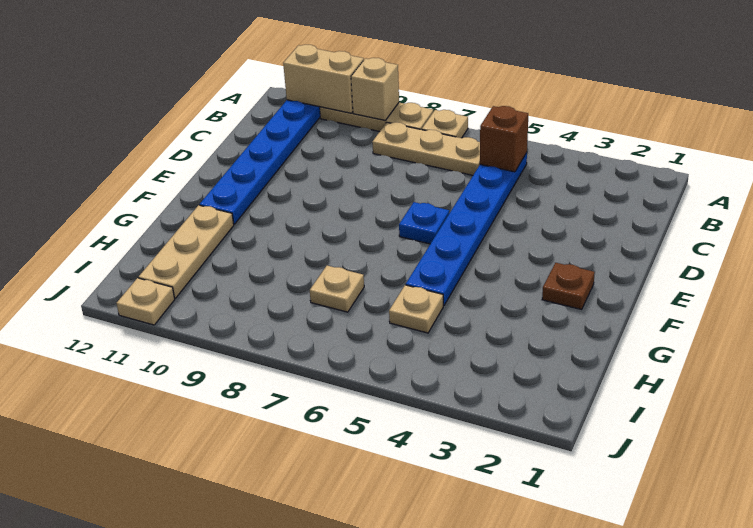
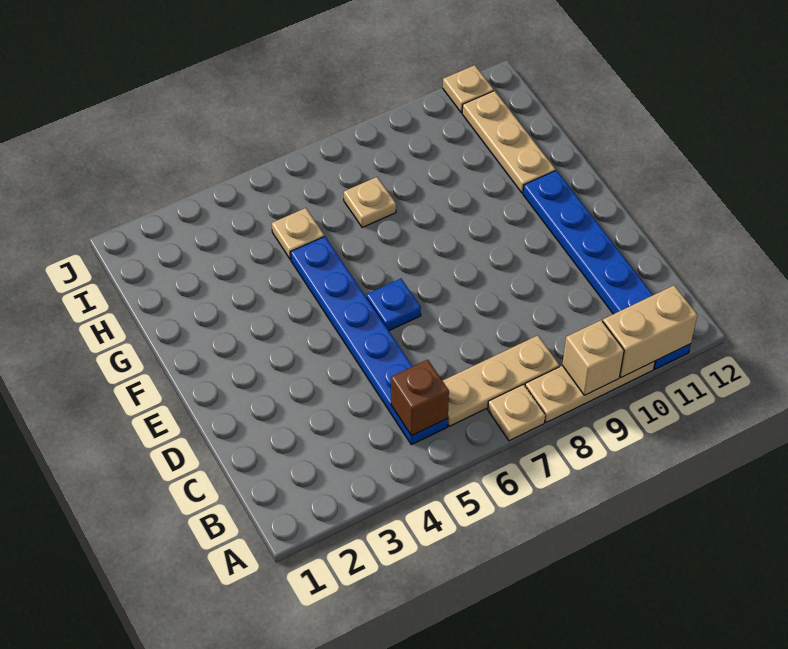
brown 1x1 plate [542,263,595,309] -> none

